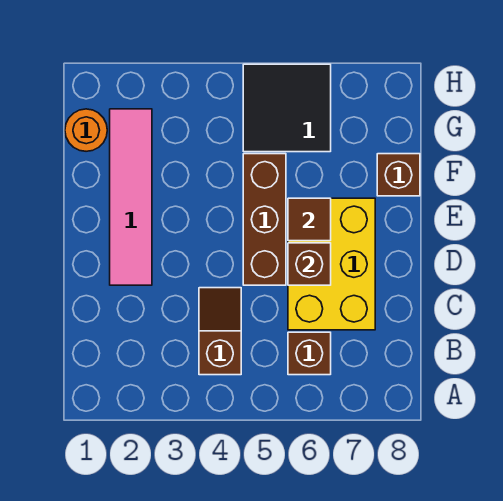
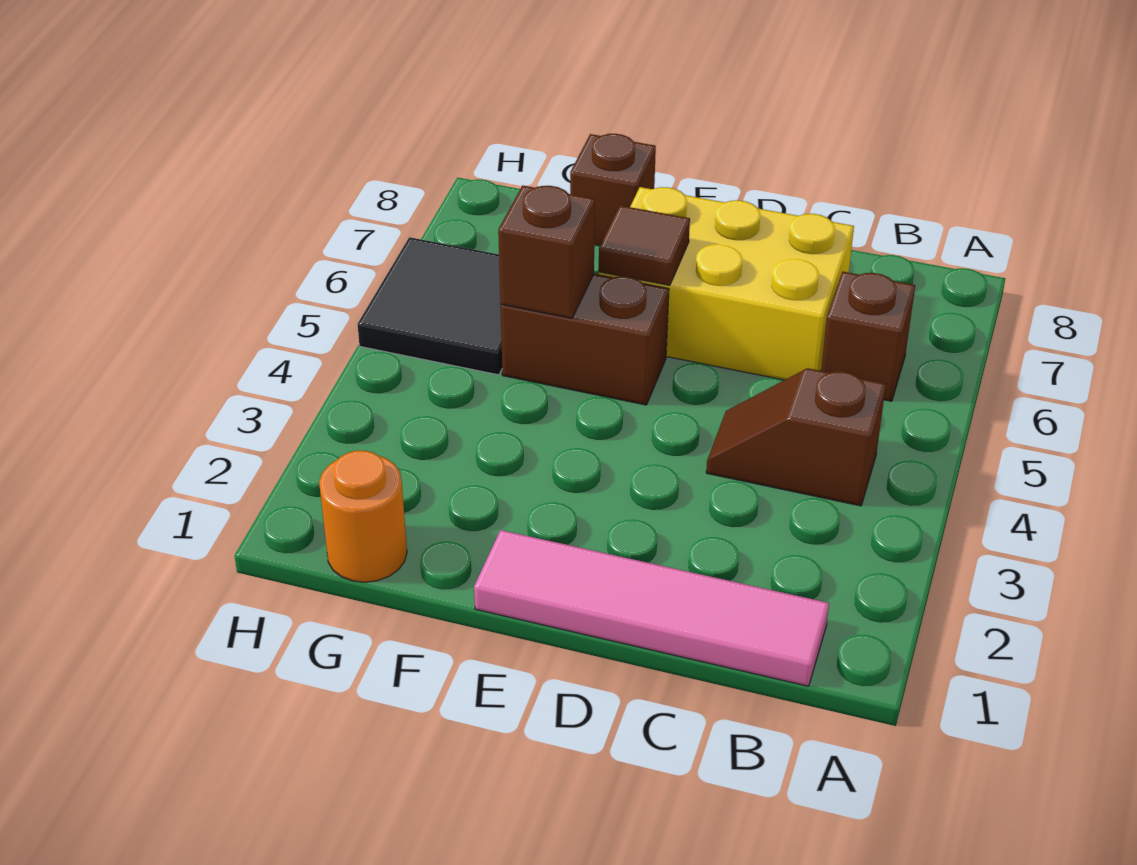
pink 1x4 tile [110,109,152,285] -> pink 1x4 tile moved to [474,530,829,686]
brown 1x3 brick [243,154,286,285] -> brown 1x2 brick [501,274,669,405]
brown 1x1 brick [288,243,331,285] -> brown 1x1 brick moved to [498,185,595,318]

